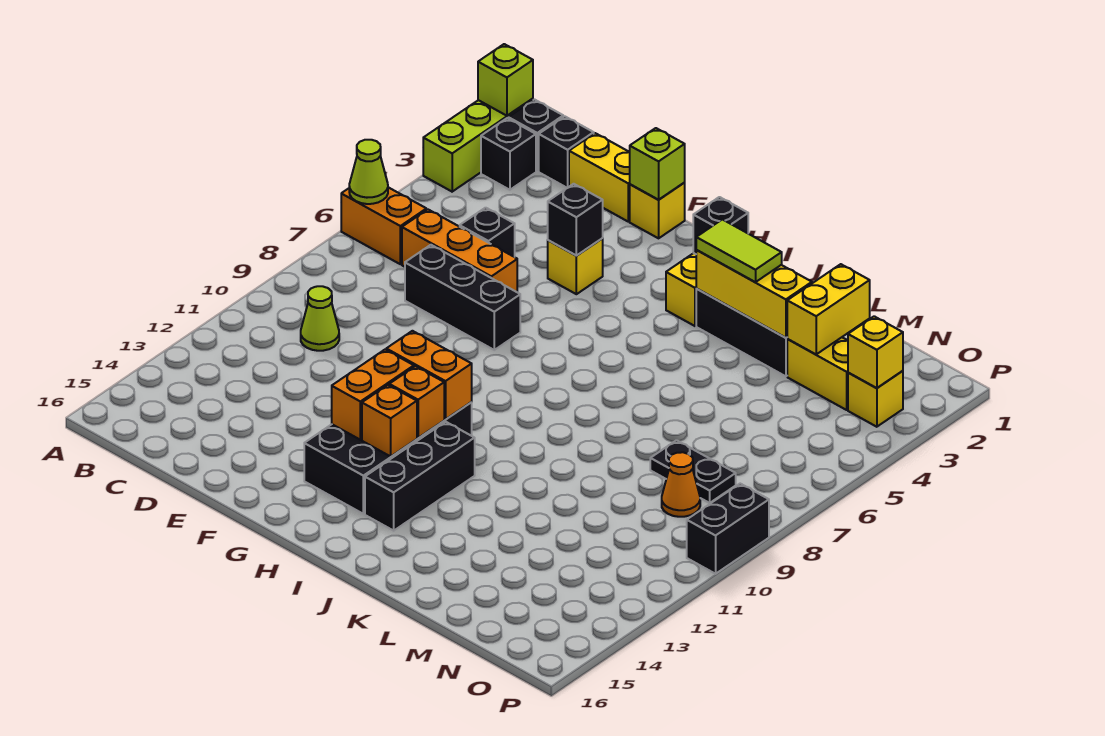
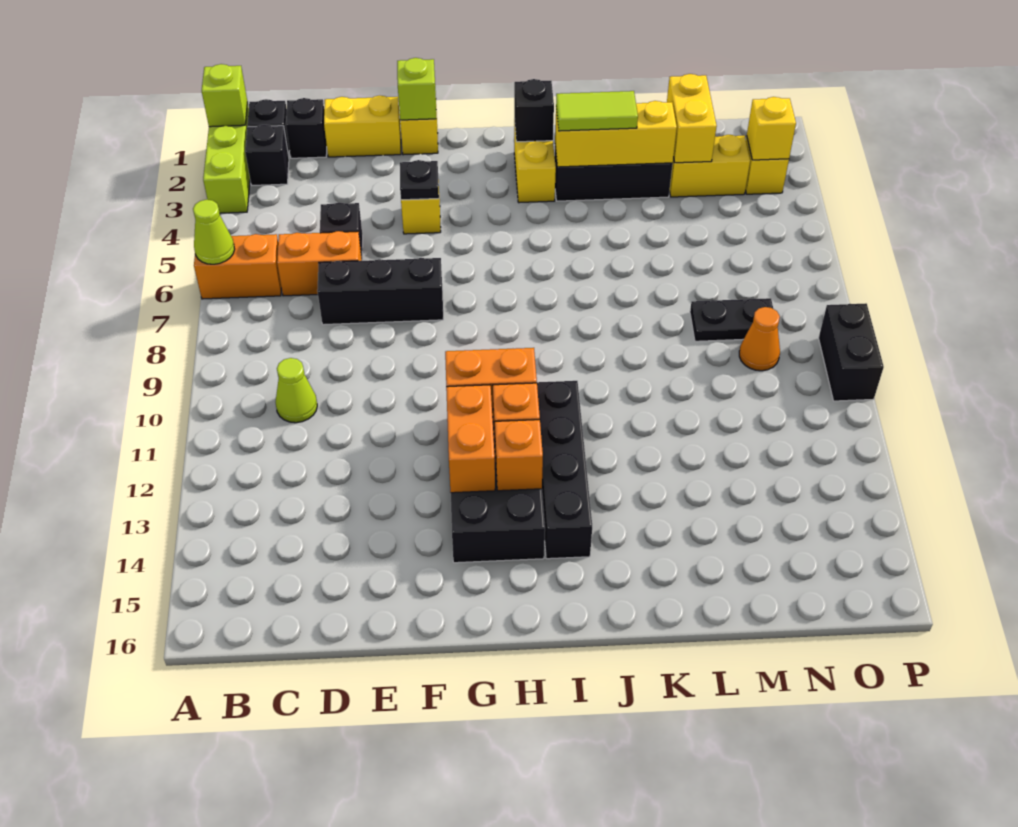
orange 1x3 brick [402,210,517,292] -> orange 1x2 brick [277,231,362,296]
black 1x1 brick [548,184,603,255] -> black 1x1 plate [400,160,439,200]
black 1x3 brick [365,422,475,531] -> black 1x4 brick [537,381,592,559]

